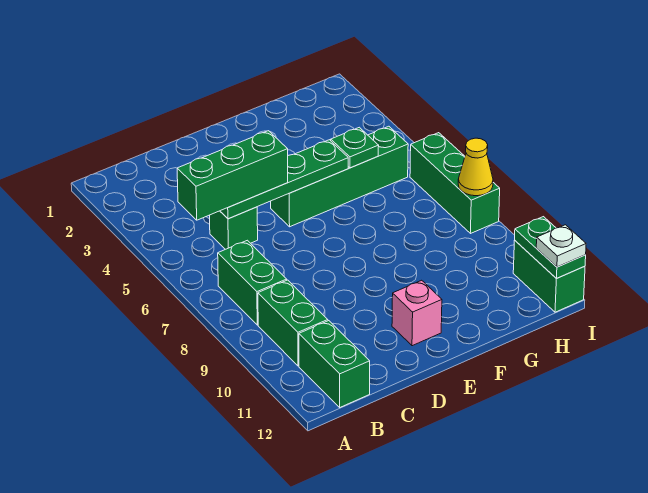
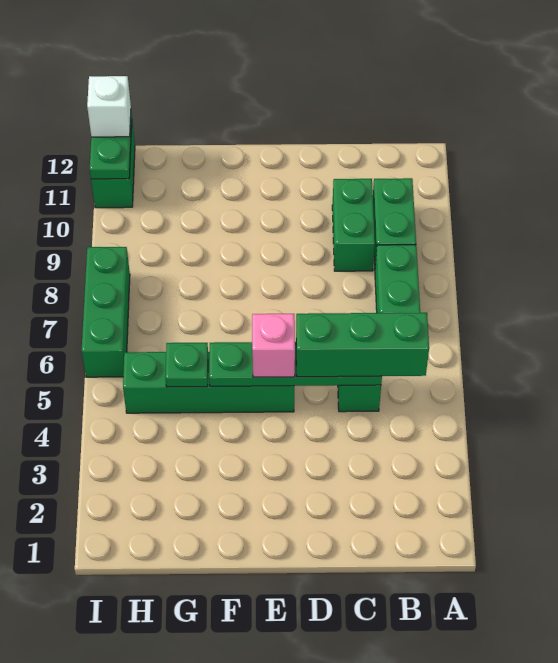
green 1x2 brick [299,321,370,407] -> green 1x2 brick moved to [332,179,375,271]
pink 1x1 brick [392,280,442,346] -> pink 1x1 brick moved to [252,314,295,377]
yellow 1x1 cone [458,138,493,196] -> none
white 1x1 plate [536,225,586,267] -> white 1x1 brick [87,76,131,137]

